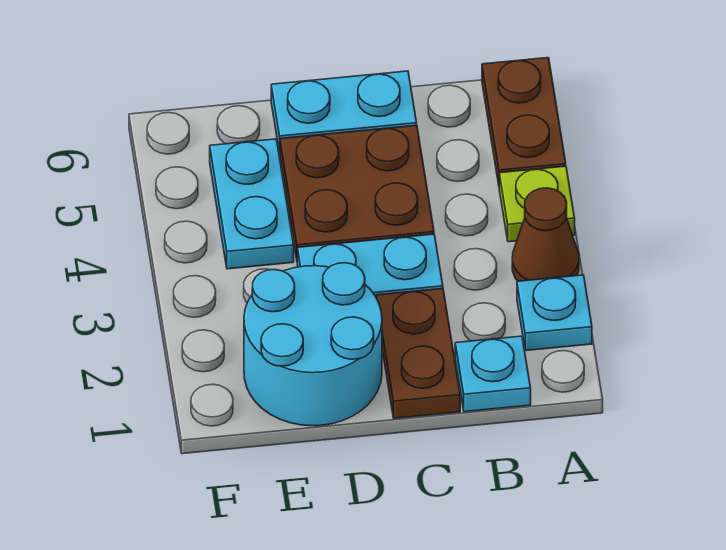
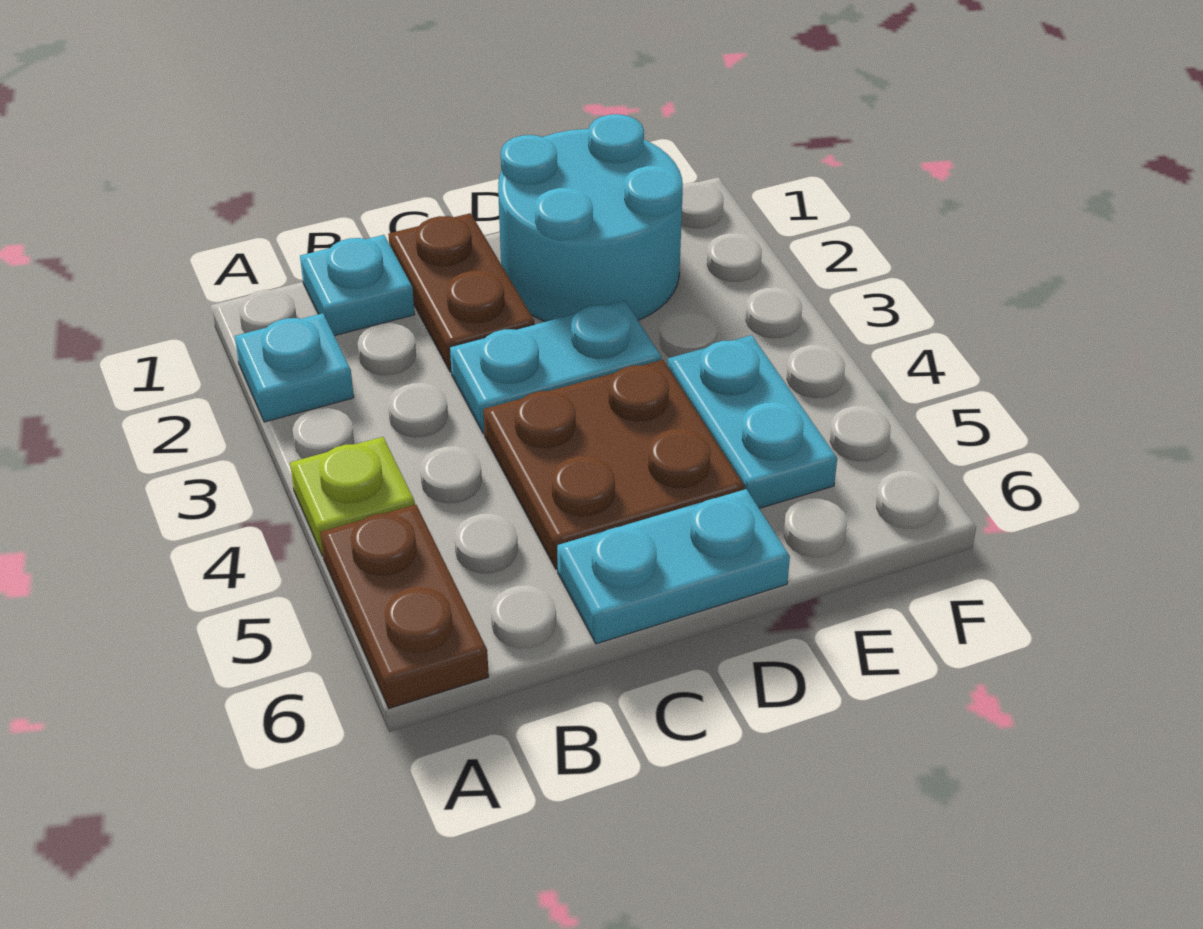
brown 1x1 cone [512,188,579,281] -> none

